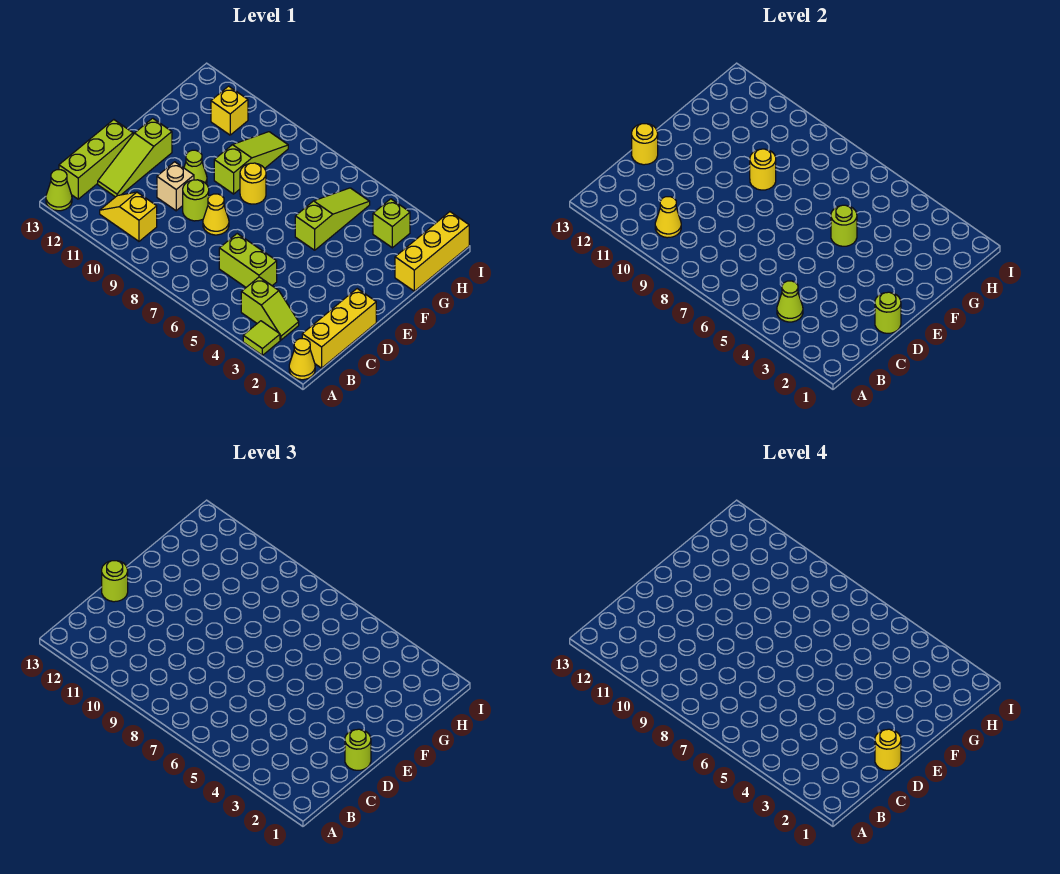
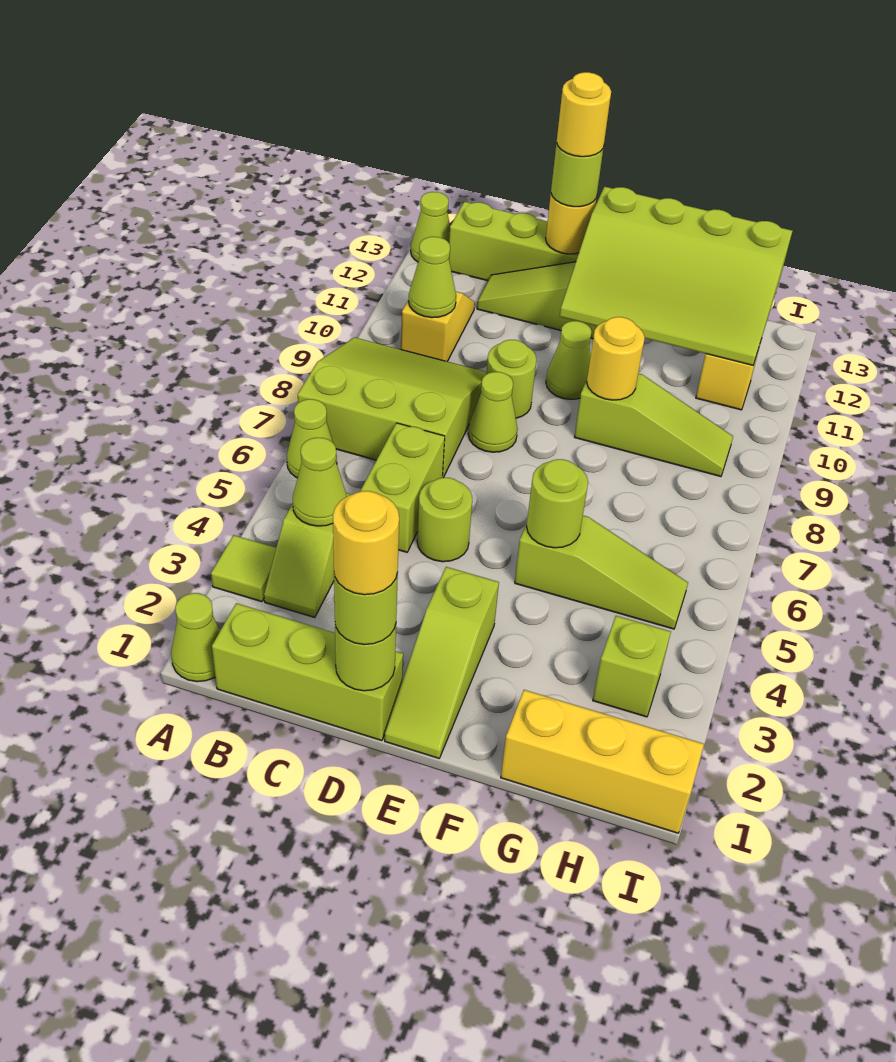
yellow 1x1 cone [289,339,315,380] -> lime 1x1 cone [171,593,220,682]
none -> lime 1x1 cone [287,399,337,478]
none -> lime 3x3 slope [298,337,486,478]
yellow 1x3 brick [302,289,376,368] -> lime 1x3 brick [212,603,403,741]
yellow 1x1 cone [655,197,681,238] -> lime 1x1 cone [409,237,456,318]
none -> lime 1x1 round brick [417,478,472,562]
yellow 1x1 cone [203,194,229,235] -> lime 1x1 cone [468,372,518,452]
tan 1x1 brick [157,162,194,211] -> none
none -> lime 1x3 slope [385,567,499,758]
none -> lime 3x4 slope [560,187,792,365]
yellow 1x1 round brick [240,163,266,204] -> yellow 1x1 round brick moved to [557,72,611,157]

